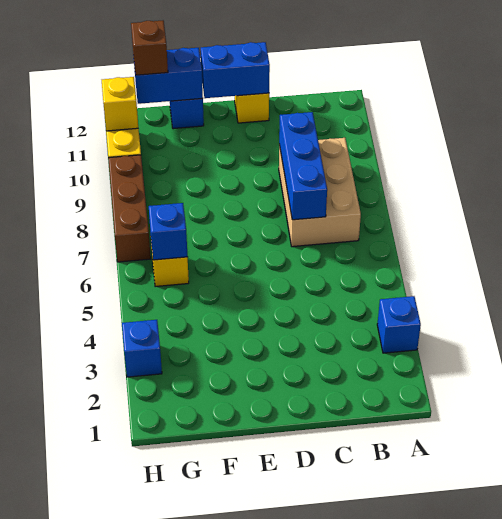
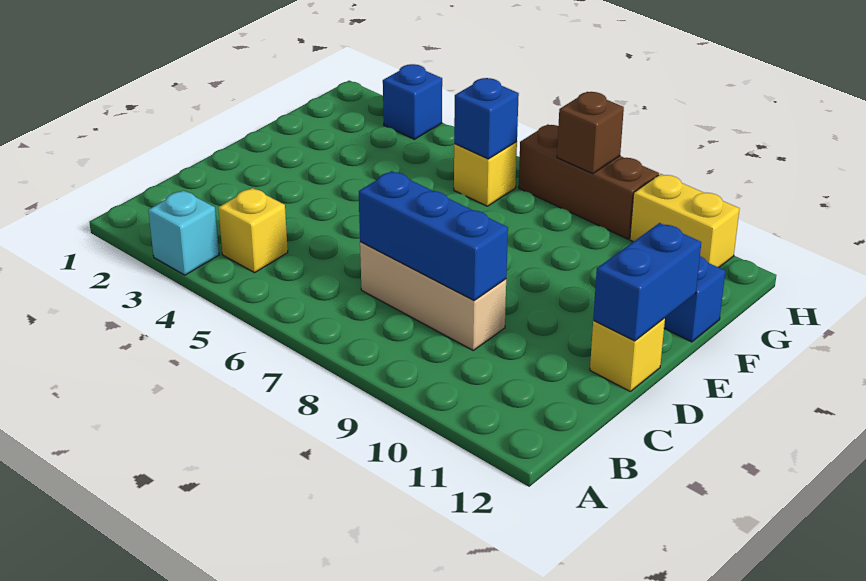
blue 1x1 brick [377,296,421,353] -> cyan 1x1 brick [148,190,219,275]
tan 2x3 brick [279,138,361,247] -> tan 1x3 brick [360,242,506,350]
blue 1x2 brick [134,48,203,104] -> none
brown 1x1 brick [131,21,168,75] -> brown 1x1 brick moved to [557,92,624,174]
yellow 1x1 brick [102,77,138,131] -> yellow 1x1 brick moved to [218,188,288,273]

